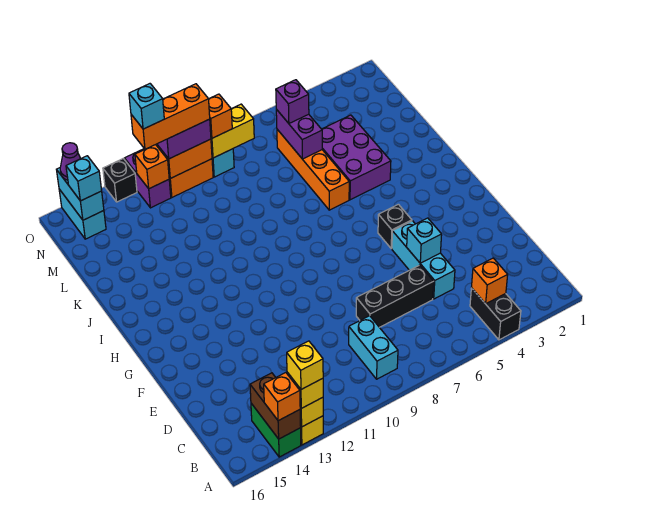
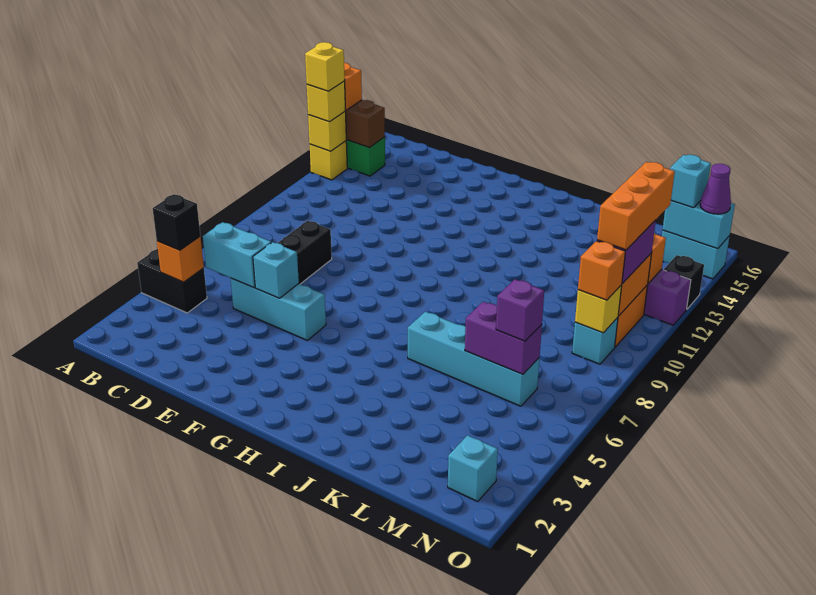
cyan 1x2 brick [349,316,398,379] -> cyan 1x2 brick moved to [203,222,271,288]
black 1x1 brick [378,204,412,248] -> black 1x1 brick moved to [153,194,200,250]
purple 2x3 brick [322,115,391,200] -> none
orange 1x4 brick [277,129,349,210] -> cyan 1x4 brick [408,312,539,406]
yellow 1x2 brick [211,104,254,158] -> yellow 1x1 brick [575,285,622,333]
cyan 1x1 brick [129,84,164,129] -> cyan 1x1 brick moved to [448,435,498,501]

